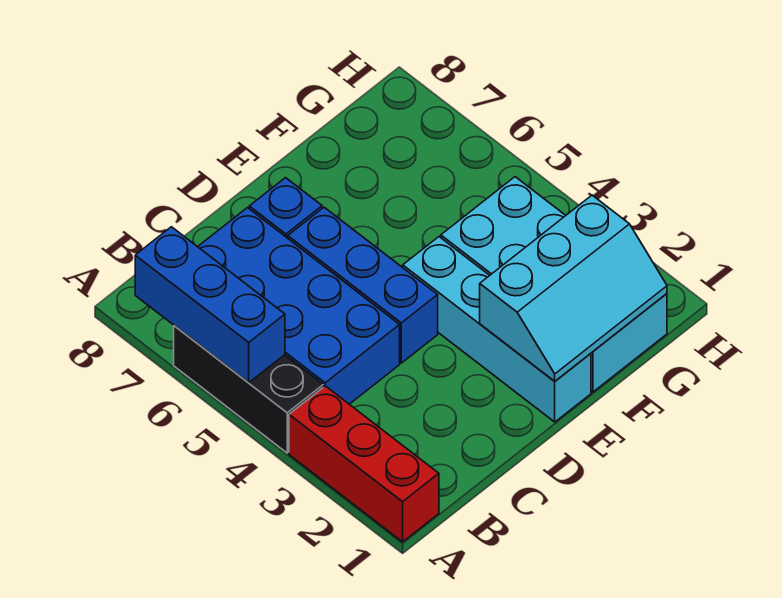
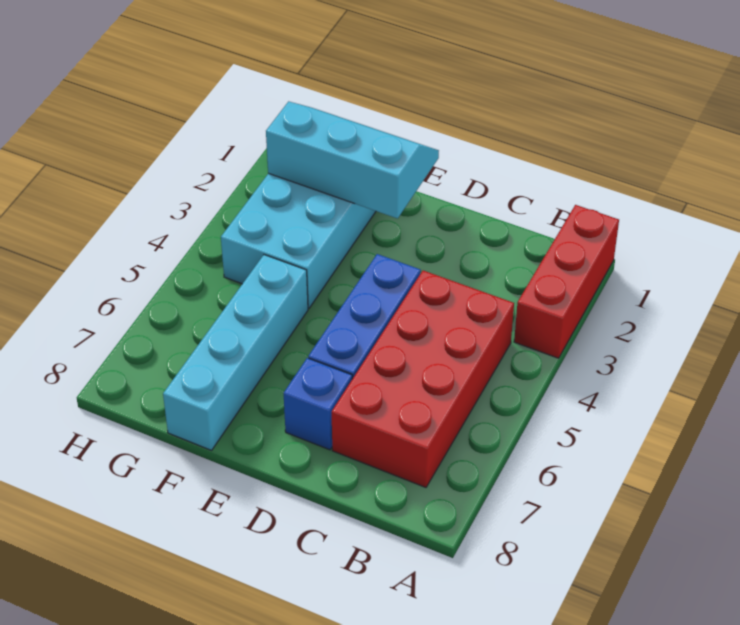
black 1x3 brick [174,326,323,453] -> none
blue 1x3 brick [135,227,285,383] -> none
blue 2x4 brick [198,208,400,404] -> red 2x4 brick [332,271,514,487]
cyan 1x4 brick [403,237,591,422] -> cyan 1x4 brick moved to [163,255,308,450]

